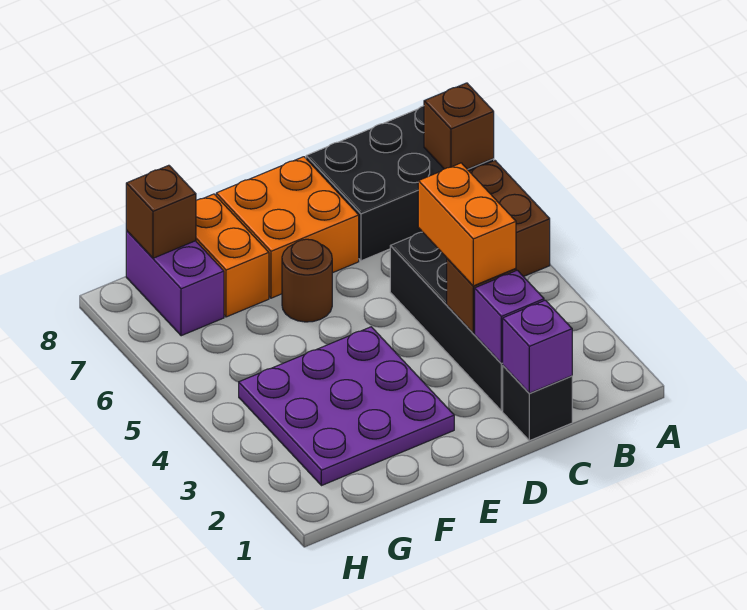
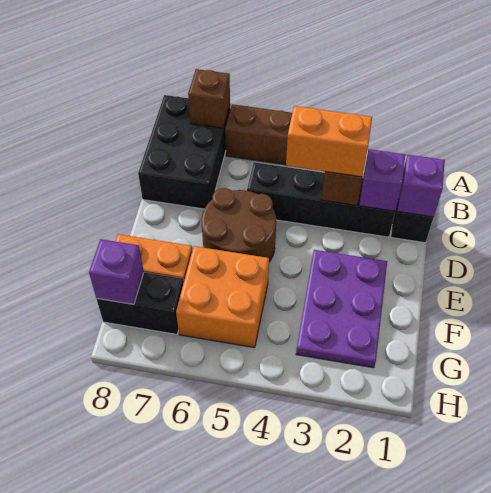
orange 2x2 brick [216,157,359,298] -> orange 2x2 brick moved to [176,246,269,348]
purple 3x3 plate [239,327,454,486] -> purple 2x3 plate [296,250,387,368]
brown 1x1 round brick [282,239,332,322] -> brown 2x2 round brick [201,188,276,262]
purple 1x2 brick [126,231,224,336] -> black 1x2 brick [97,272,184,334]
brown 1x1 brick [126,165,196,258] -> purple 1x1 brick [89,239,144,304]

